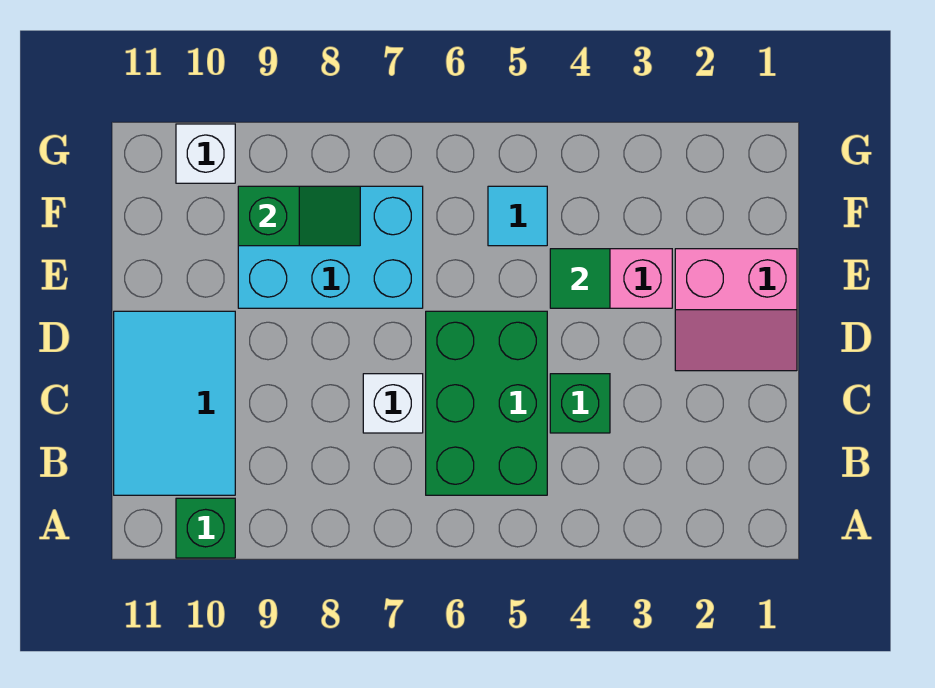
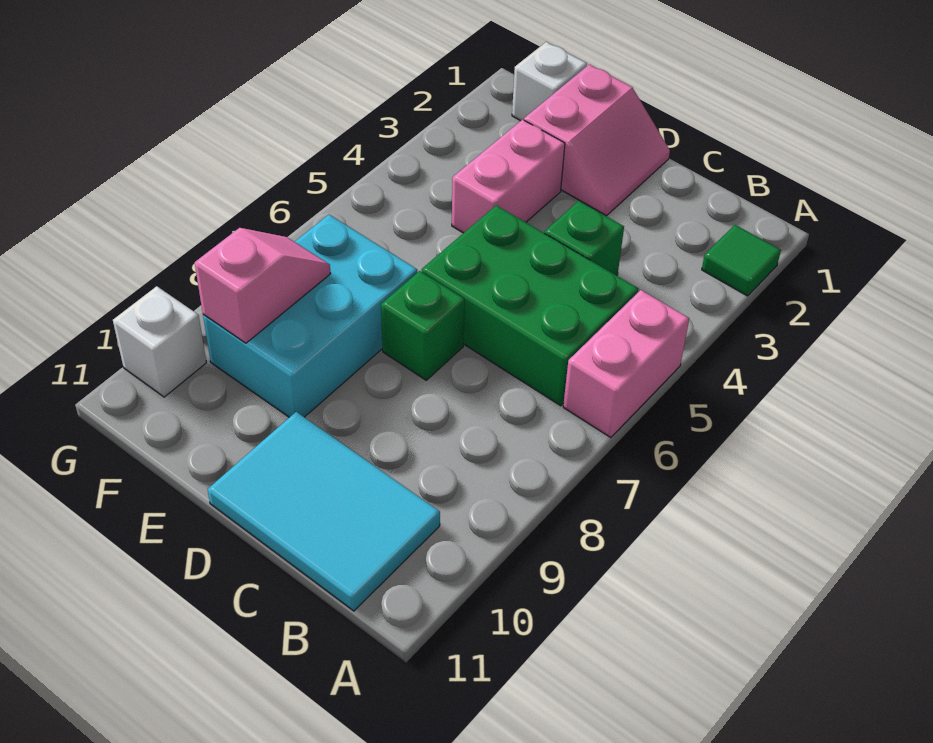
none -> pink 1x2 brick [563,290,689,438]
green 1x1 brick [176,498,235,558] -> green 1x1 brick moved to [381,271,465,380]
white 1x1 brick [363,374,423,433] -> white 1x1 brick moved to [512,42,587,121]
green 1x1 tile [550,249,610,308] -> green 1x1 tile moved to [702,225,781,296]
cyan 1x1 tile [488,186,547,246] -> none
green 1x2 slope [238,186,360,246] -> pink 1x2 slope [195,228,331,343]

